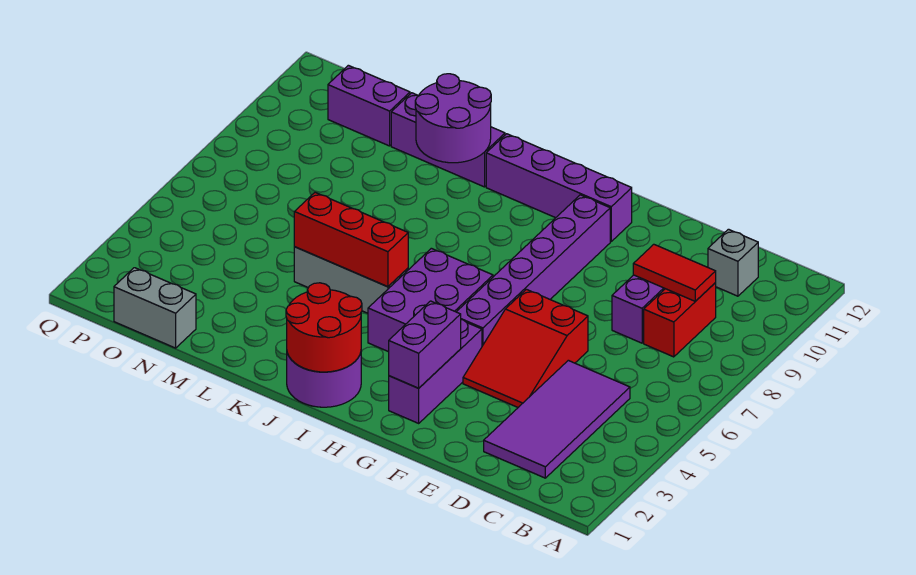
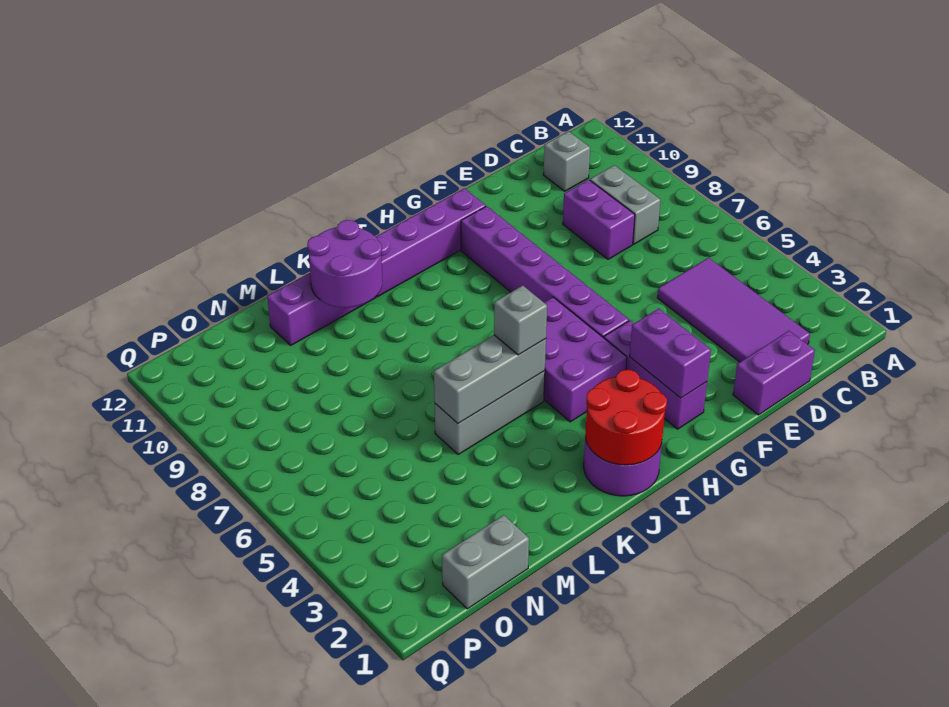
red 1x2 brick [644,283,716,357] -> grey 1x2 brick [590,165,661,244]
red 1x2 tile [633,244,716,301] -> none
red 2x3 slope [463,289,588,407] -> none
red 1x3 brick [294,193,408,287] -> grey 1x3 brick [434,335,546,423]
none -> grey 1x1 brick [494,285,547,355]
purple 1x2 brick [328,65,410,146] -> purple 1x2 brick moved to [733,331,815,415]

